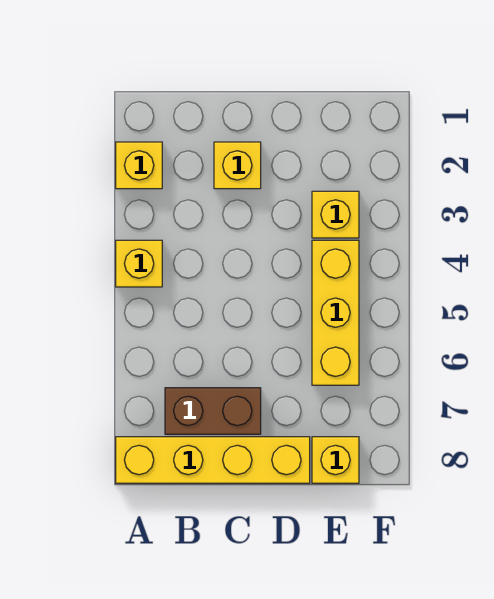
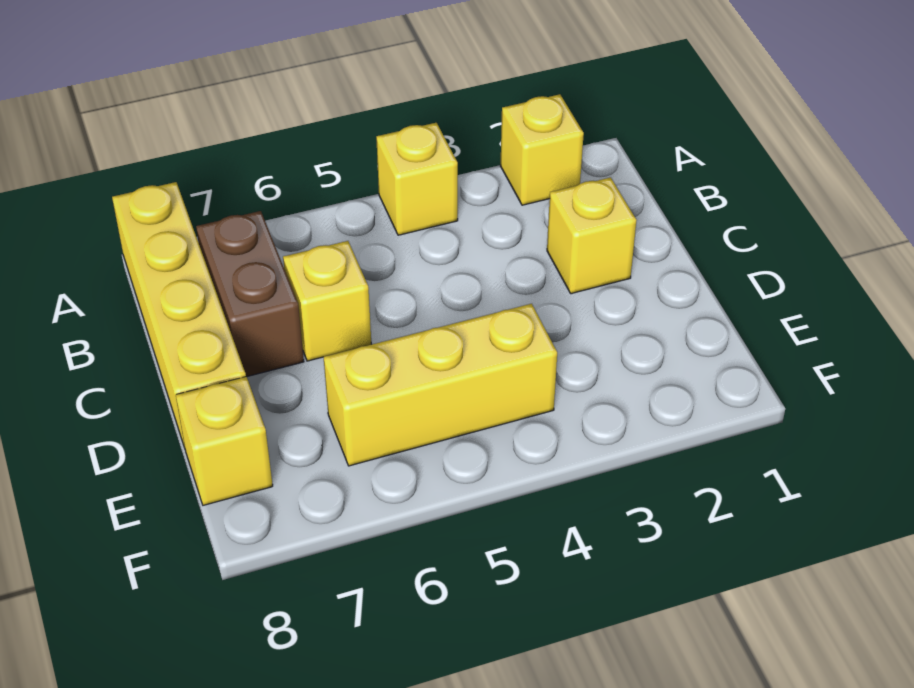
yellow 1x1 brick [312,191,359,238] -> yellow 1x1 brick moved to [283,241,371,361]

